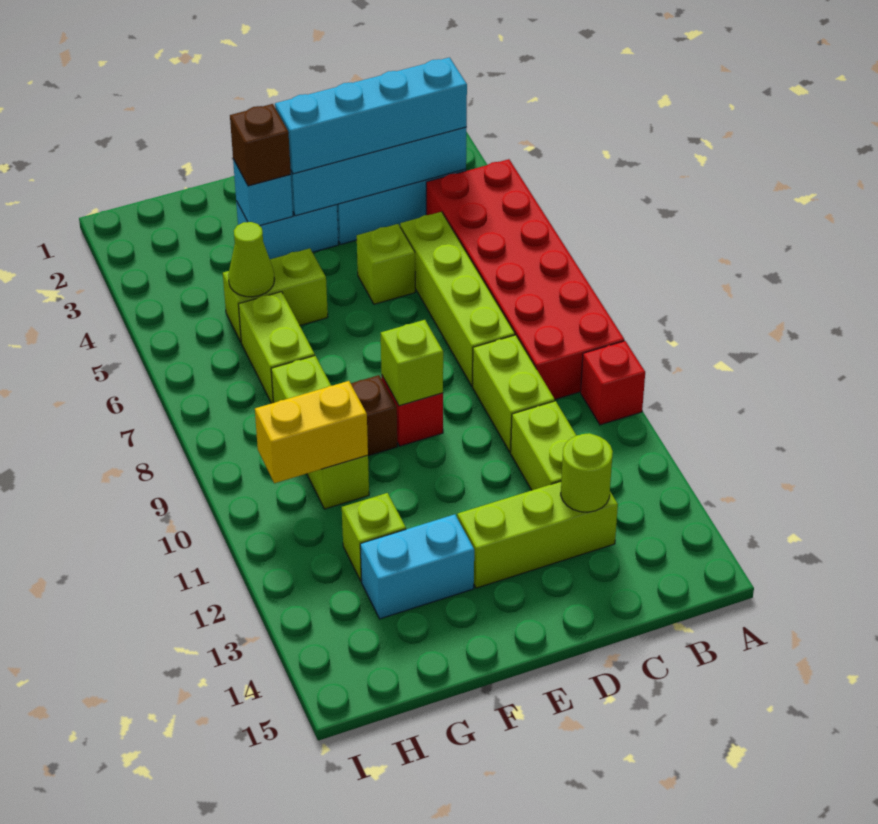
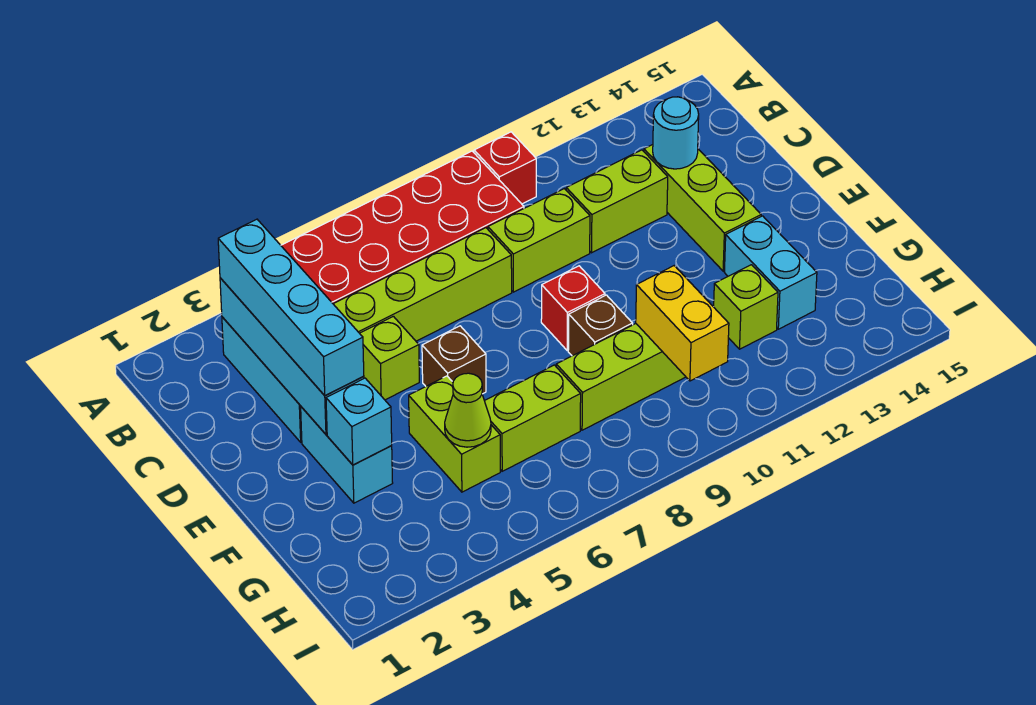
lime 1x1 round brick [561,433,613,512] -> cyan 1x1 round brick [653,97,699,169]
lime 1x1 brick [381,320,443,406] -> none
brown 1x1 brick [230,104,291,186] -> brown 1x1 brick moved to [422,326,486,394]

